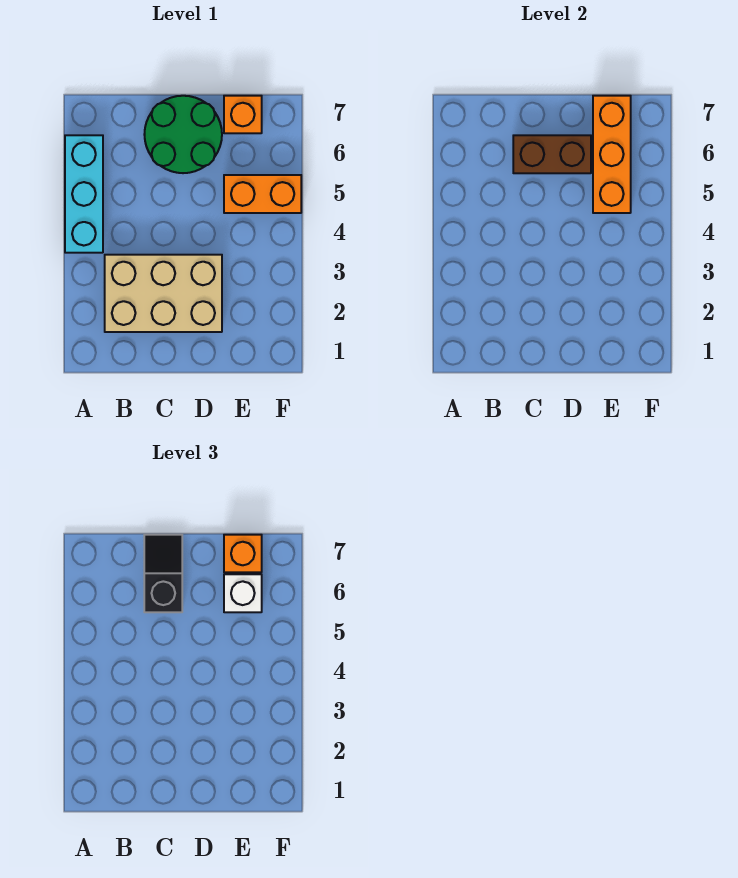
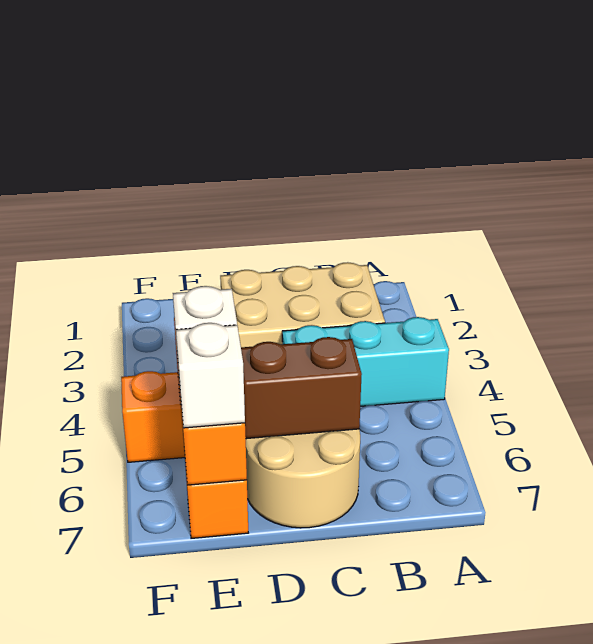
cyan 1x3 brick [65,135,103,253] -> cyan 1x3 brick turned to [282,317,449,406]
green 2x2 round brick [144,96,222,173] -> tan 2x2 round brick [246,429,360,528]
black 1x2 slope [144,535,182,612] -> none
orange 1x1 brick [224,535,262,572] -> white 1x1 brick [176,323,245,428]

